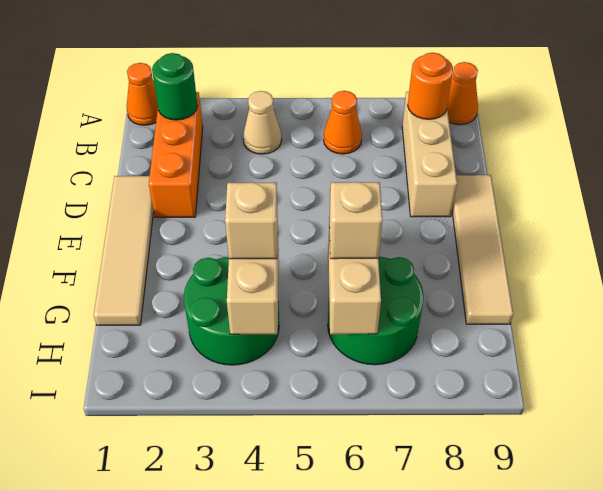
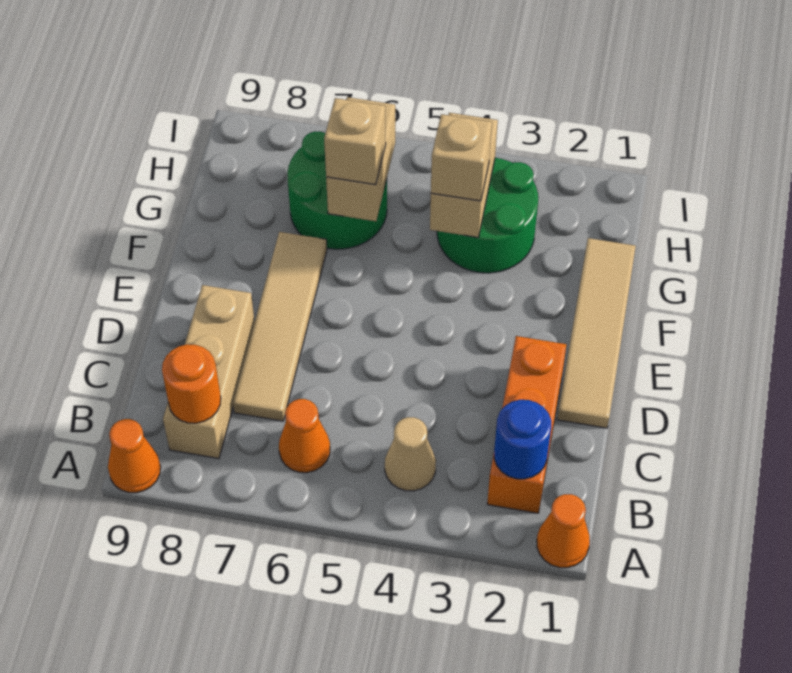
green 1x1 round brick [152,53,198,120] -> blue 1x1 round brick [494,400,551,479]
tan 1x4 tile [452,175,513,324] -> tan 1x4 tile moved to [233,232,327,421]

